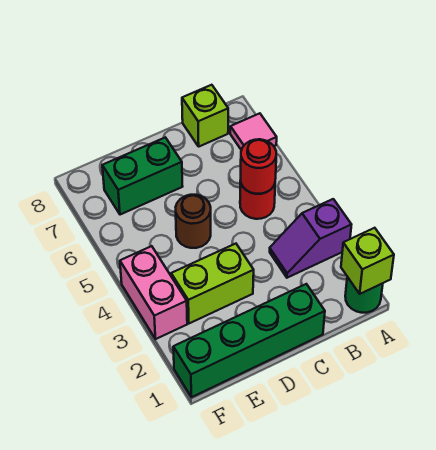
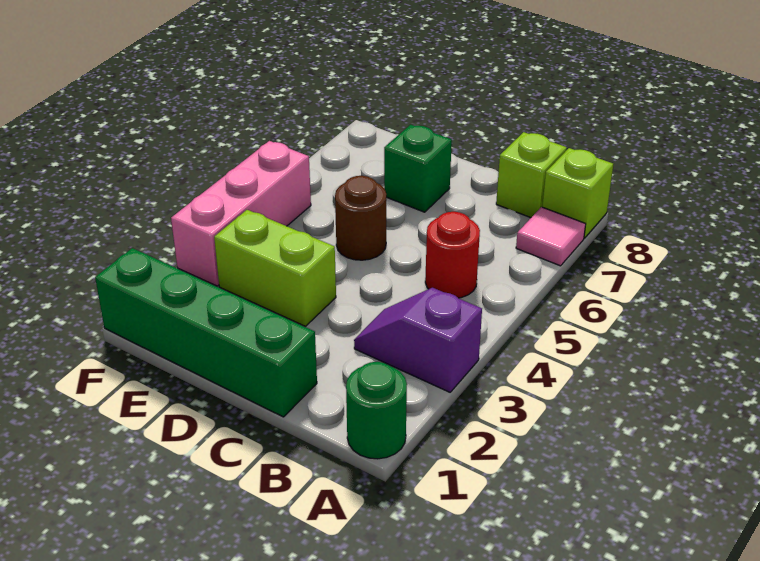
lime 1x1 brick [341,228,394,294] -> lime 1x1 brick moved to [542,148,613,238]
red 1x1 round brick [241,139,276,194] -> none
green 1x2 brick [102,137,183,215] -> green 1x1 brick [384,125,452,212]
pink 1x2 brick [120,246,187,339] -> pink 1x3 brick [171,141,311,286]

